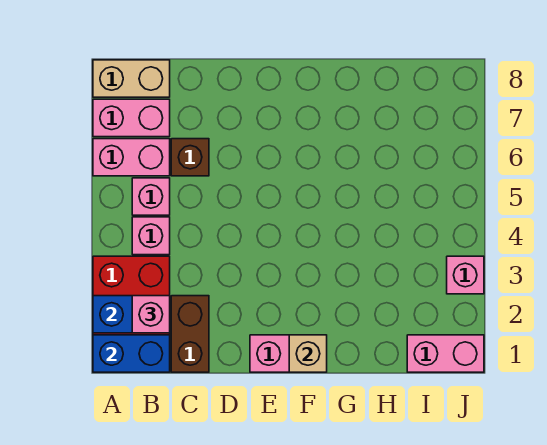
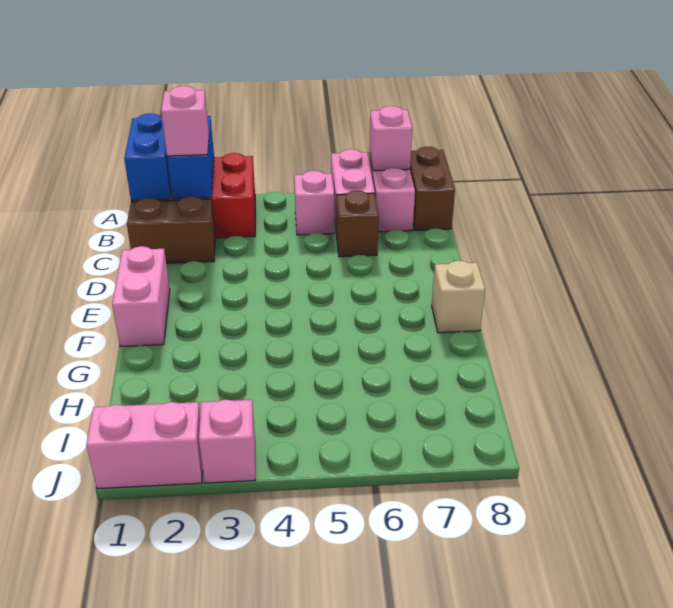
tan 1x2 brick [93,60,170,97] -> brown 1x2 brick [410,147,455,230]
pink 1x1 brick [132,217,170,255] -> pink 1x1 brick moved to [369,106,412,171]
tan 1x1 brick [289,335,327,372] -> tan 1x1 brick moved to [432,261,485,333]
pink 1x2 brick [407,335,484,372] -> pink 1x2 brick turned to [86,402,203,489]

